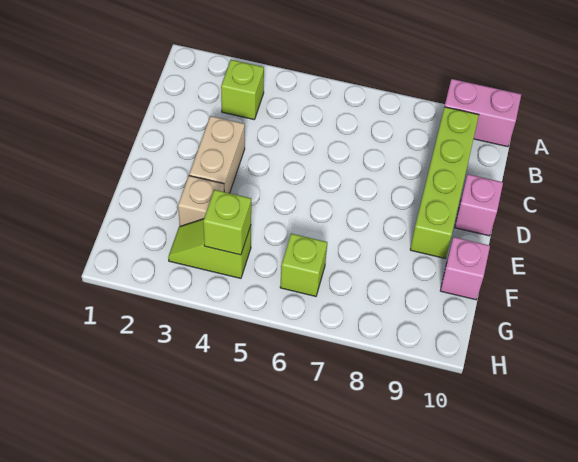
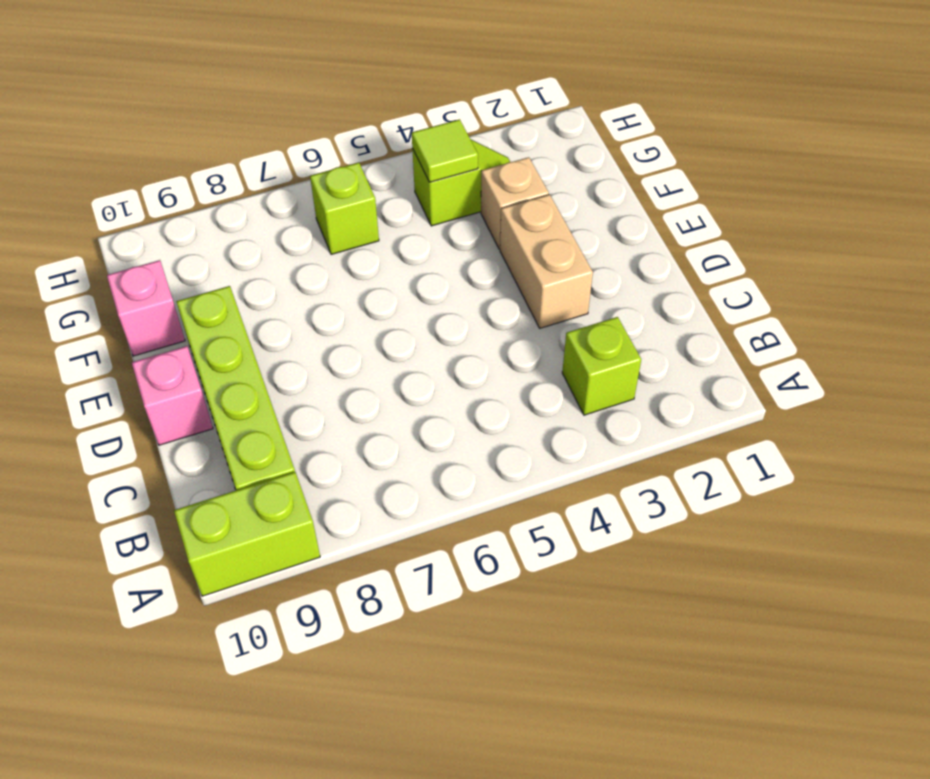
pink 1x2 brick [445,79,521,147] -> lime 1x2 brick [174,472,320,596]
lime 1x1 brick [203,190,251,255] -> lime 1x1 tile [412,119,478,182]

